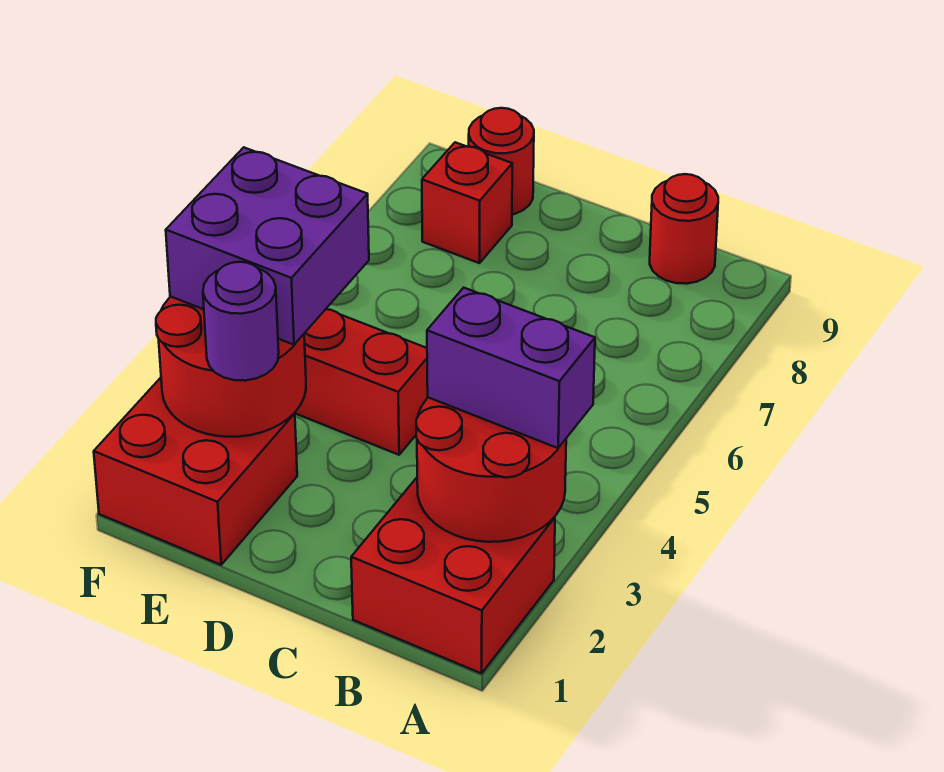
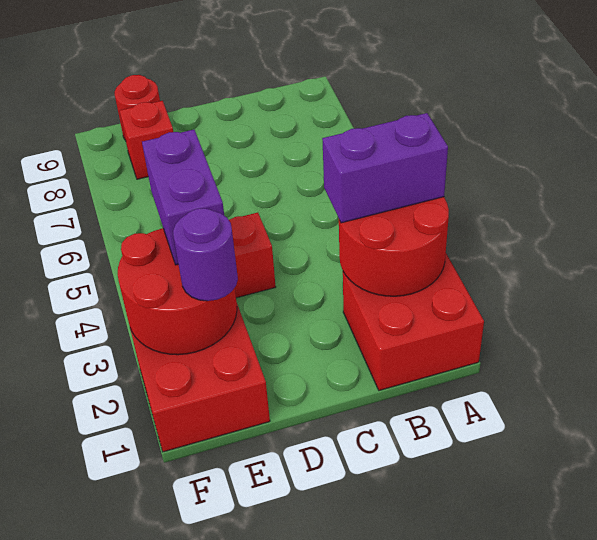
red 1x1 round brick [650,174,718,284] -> none
purple 2x2 brick [166,147,369,345] -> purple 1x2 brick [142,130,224,265]

